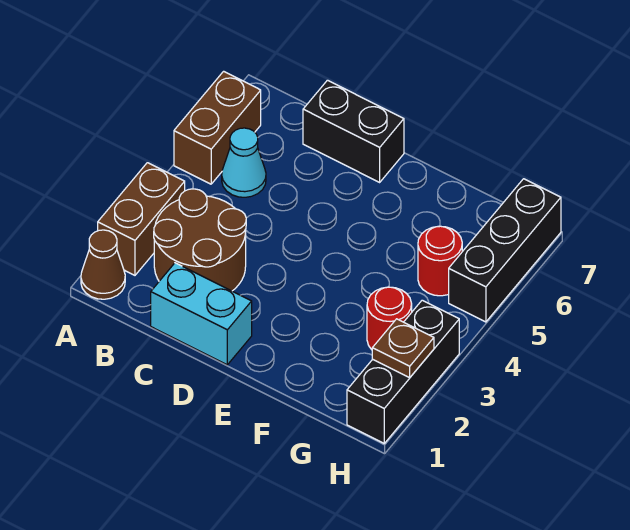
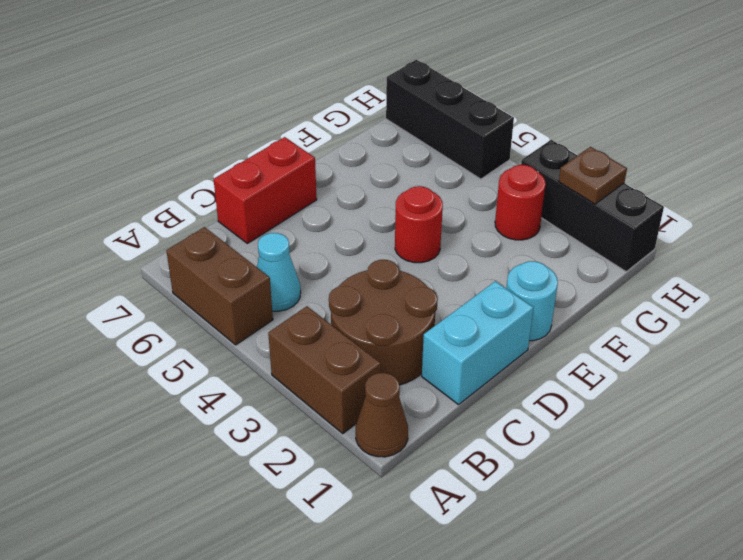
black 1x2 brick [303,80,404,182] -> red 1x2 brick [214,137,317,243]
none -> cyan 1x1 round brick [506,261,558,341]
red 1x1 round brick [418,226,462,296] -> red 1x1 round brick moved to [395,186,443,263]

